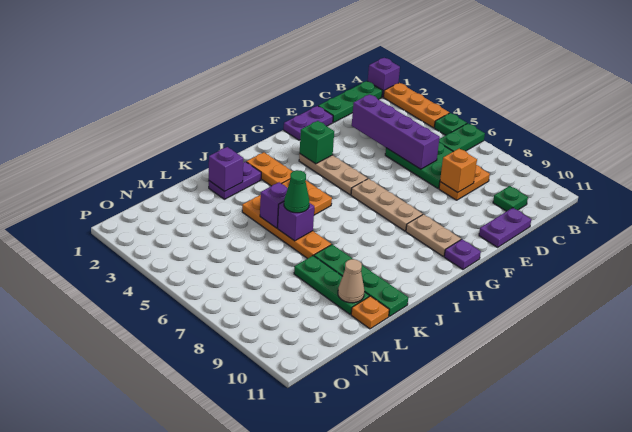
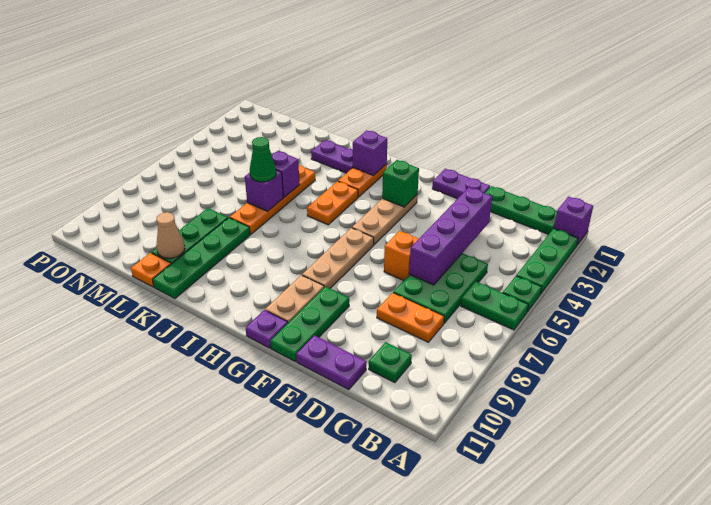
orange 1x3 plate [383,83,449,128] -> green 1x3 plate [516,229,578,293]
orange 1x1 brick [440,149,477,192] -> orange 1x1 brick moved to [384,231,418,281]
none -> green 1x3 plate [271,286,349,361]
purple 1x1 brick [209,147,243,191] -> purple 1x1 brick moved to [353,130,387,176]

